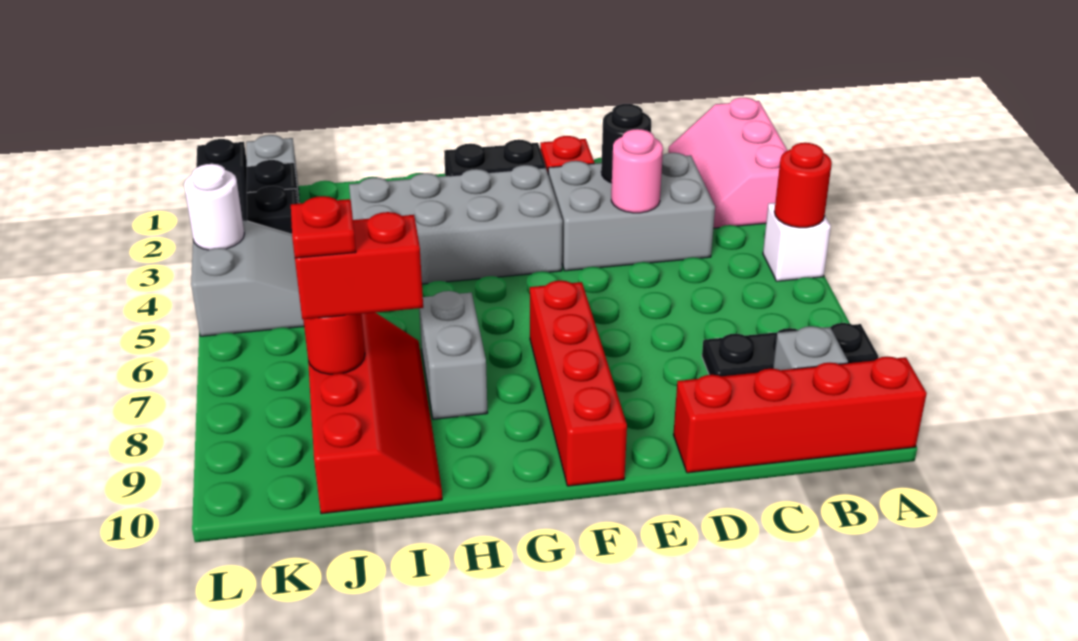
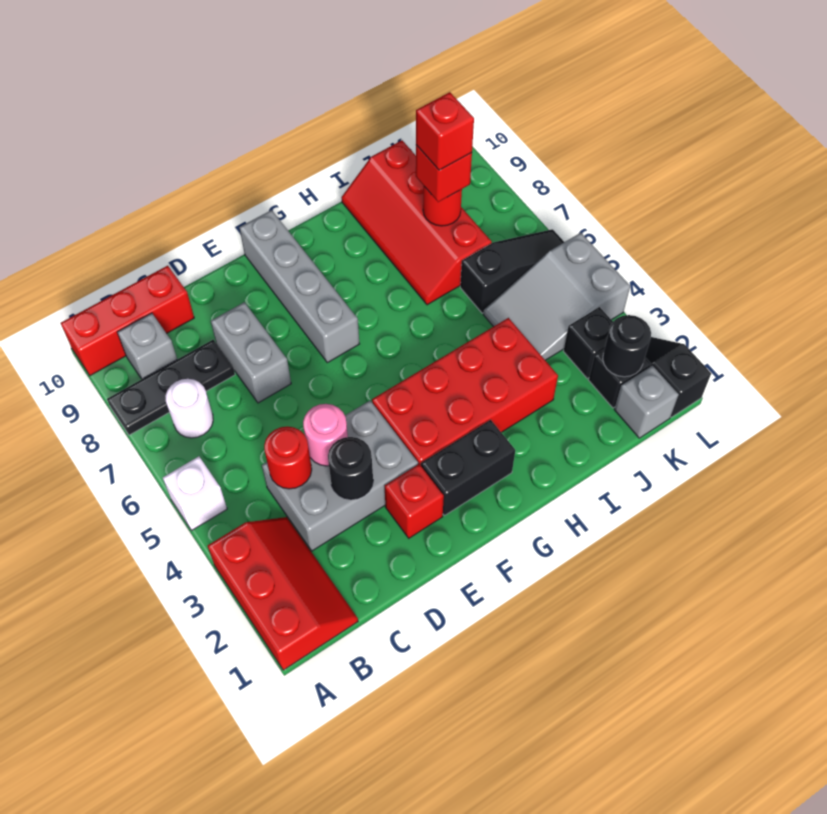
pink 2x3 slope [668,98,788,228] -> red 2x3 slope [208,517,358,670]
red 1x1 round brick [774,143,832,228] -> red 1x1 round brick moved to [264,427,312,489]
red 1x4 brick [673,357,927,473] -> red 1x3 brick [61,266,194,376]
grey 2x4 brick [349,165,563,284] -> red 2x4 brick [372,318,558,465]
red 1x4 brick [530,281,627,486] -> grey 1x4 brick [239,210,359,363]
grey 1x2 brick [419,291,488,419] -> grey 1x2 brick moved to [211,302,291,403]
red 1x2 brick [295,212,423,319] -> red 1x1 brick [416,145,472,202]
none -> black 1x3 slope [460,229,564,313]
red 1x1 plate [291,196,356,258] -> red 1x1 brick [416,92,474,170]
none -> black 1x1 round brick [603,315,651,377]
white 1x1 round brick [184,164,244,250] -> white 1x1 round brick moved to [165,379,213,438]

